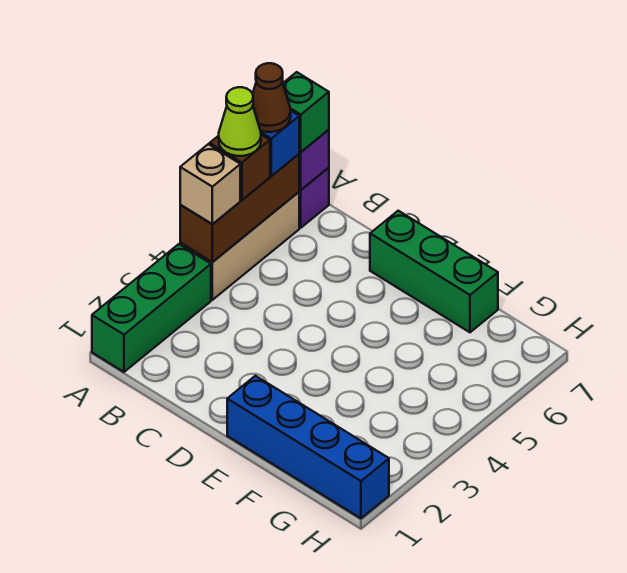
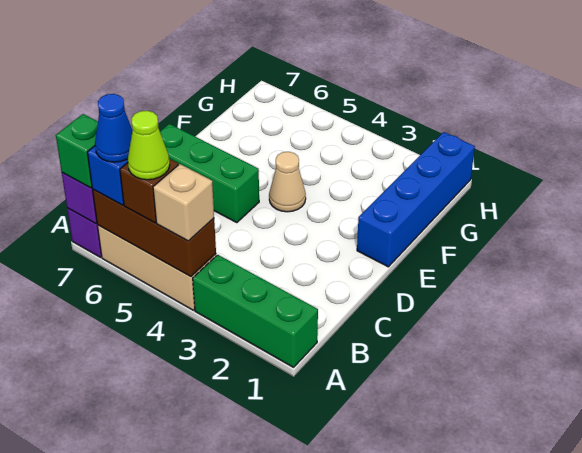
brown 1x1 cone [253,63,291,132] -> blue 1x1 cone [95,94,133,162]
green 1x3 brick [370,211,498,332] -> green 1x3 brick turned to [160,124,259,223]
none -> tan 1x1 cone [269,152,306,212]

